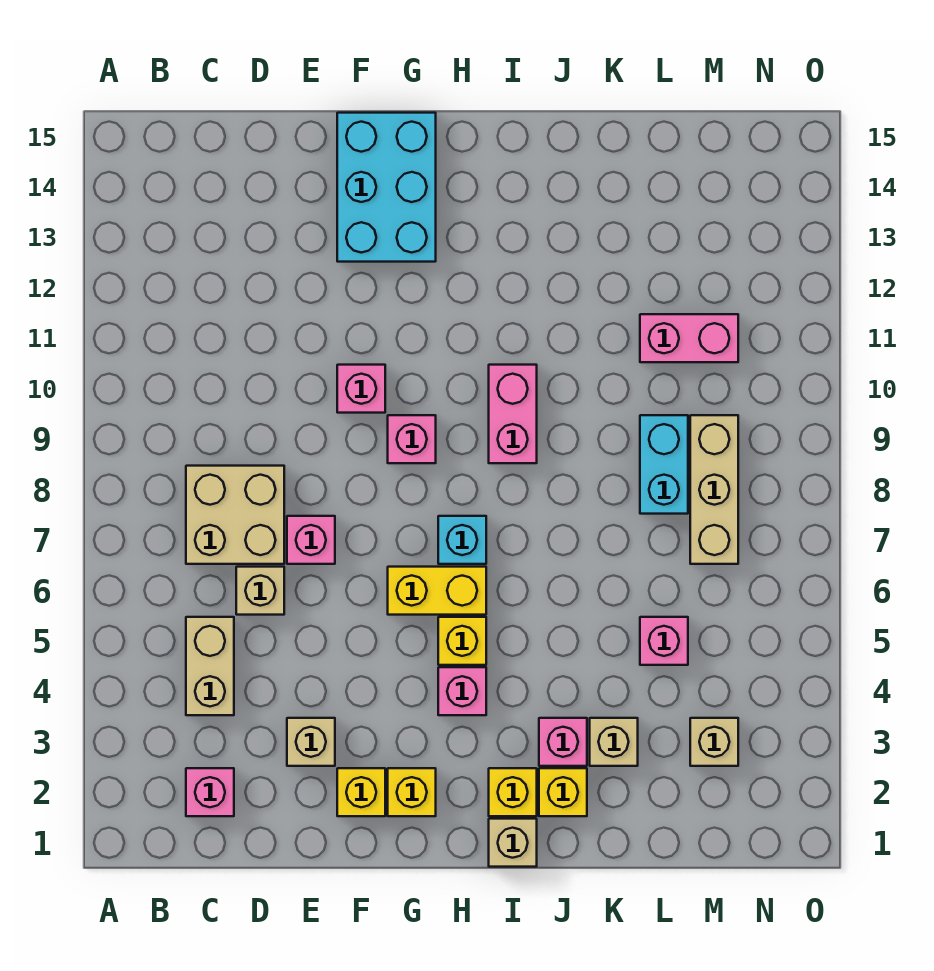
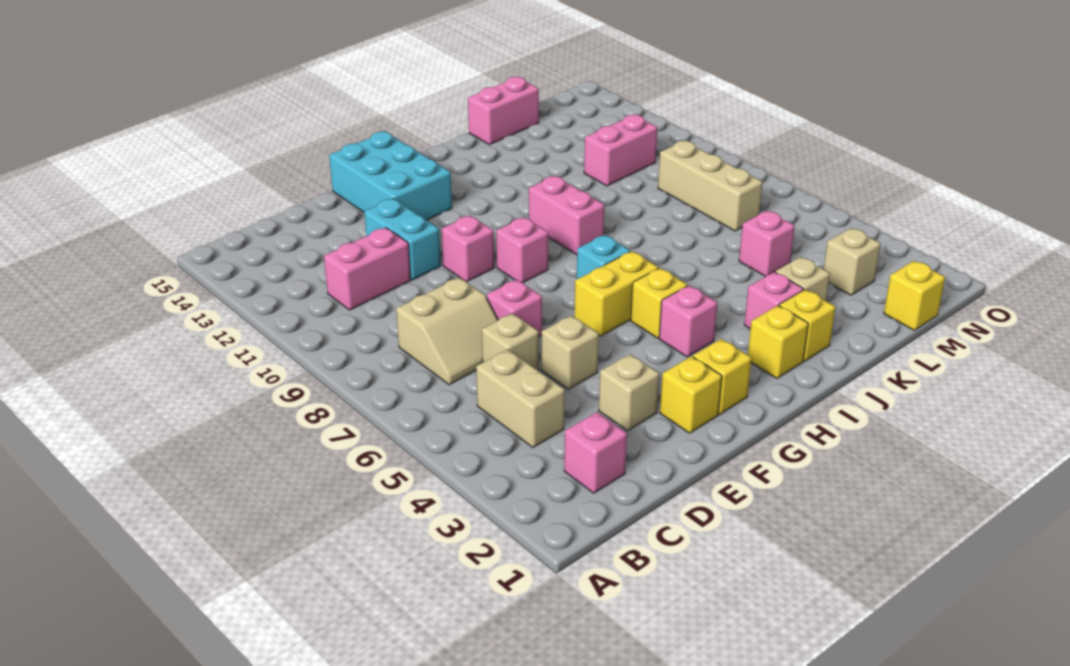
tan 2x2 brick [186,466,284,564] -> tan 2x2 slope [396,277,498,385]
none -> pink 1x2 brick [324,228,411,310]
tan 1x1 brick [489,819,537,867] -> tan 1x1 brick moved to [541,315,599,389]
none -> pink 1x2 brick [468,77,539,145]
cyan 1x2 brick [640,415,688,514] -> cyan 1x2 brick moved to [364,198,441,280]
none -> yellow 1x1 brick [884,261,945,330]

